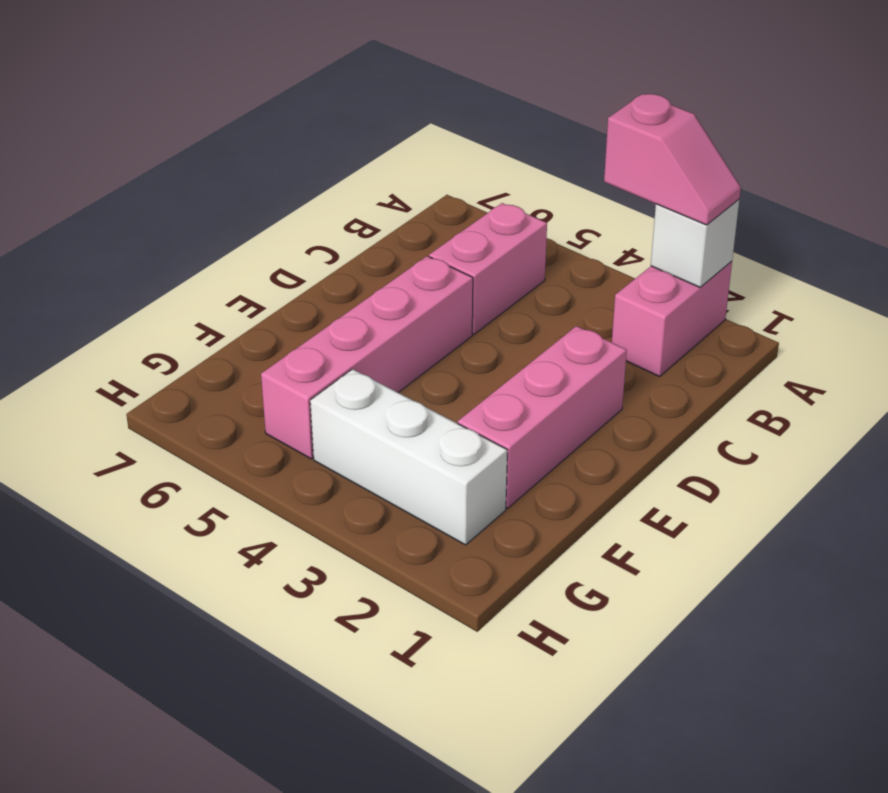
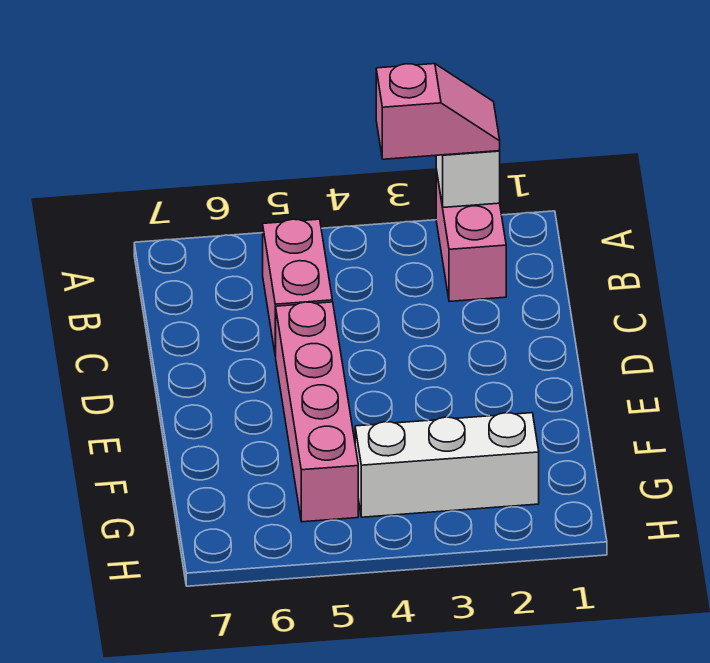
pink 1x3 brick [458,326,627,508] -> none

